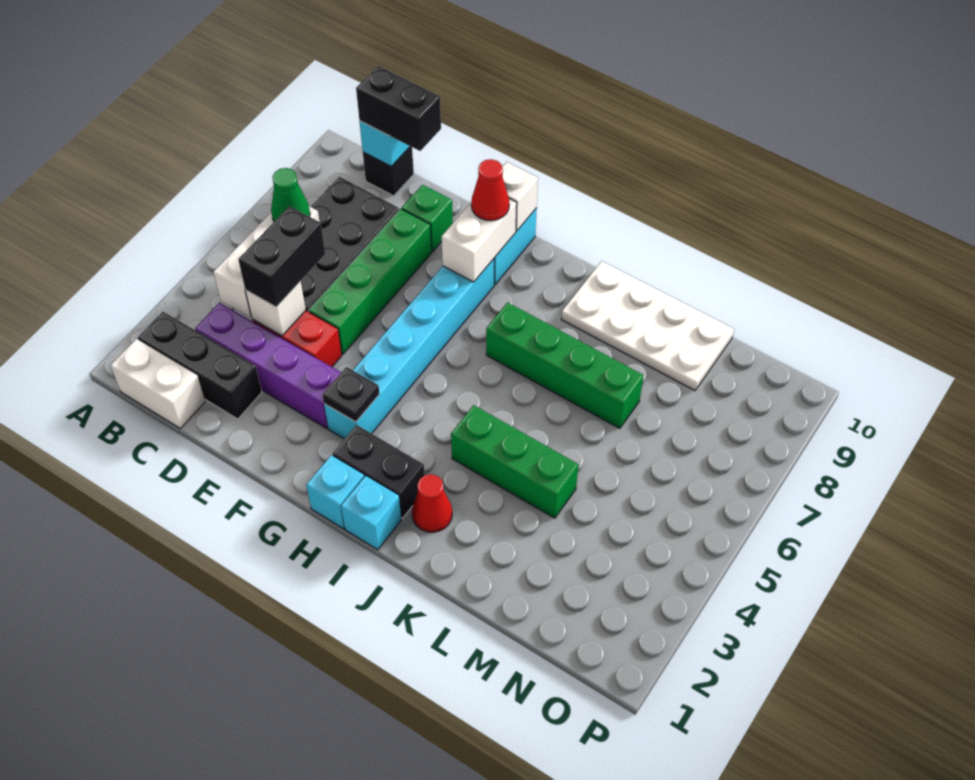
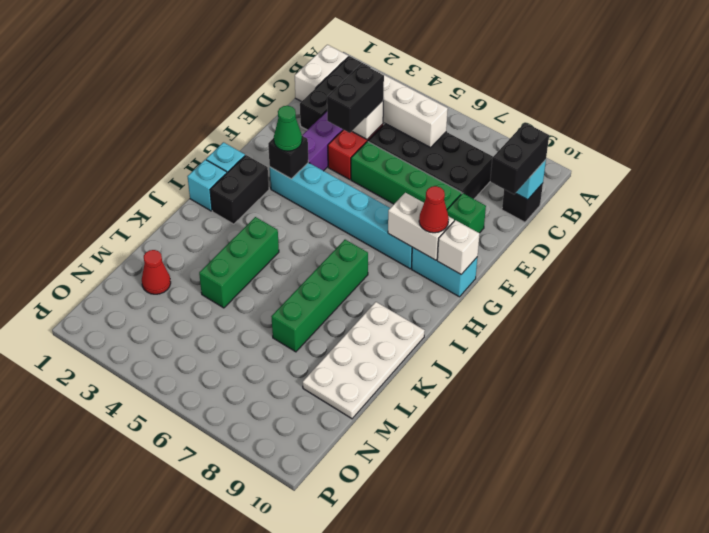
green 1x1 cone [271,168,310,221] -> green 1x1 cone moved to [274,106,302,151]
black 1x2 brick [238,206,325,307] -> black 1x2 brick turned to [327,64,384,133]
black 1x1 plate [323,367,380,422] -> black 1x1 brick [268,136,308,179]
red 1x1 cone [412,474,452,532] -> red 1x1 cone moved to [142,250,171,294]

